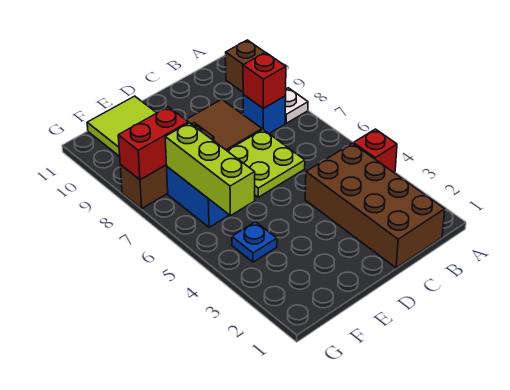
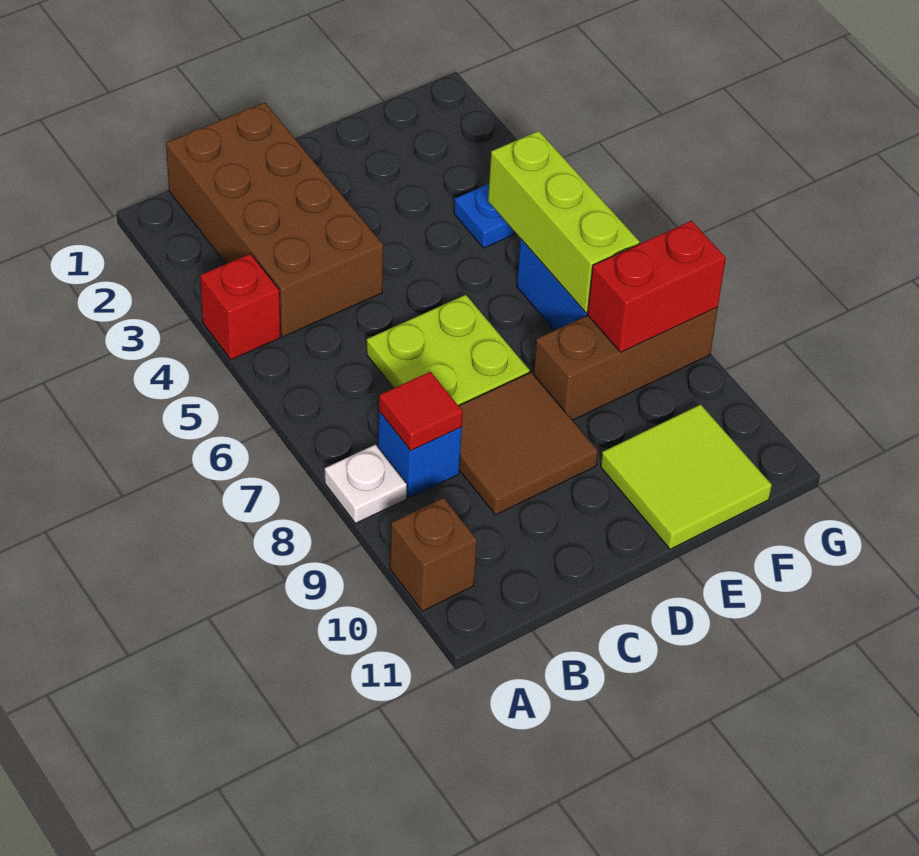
red 1x1 brick [243,52,286,108] -> red 1x1 tile [379,372,463,451]

